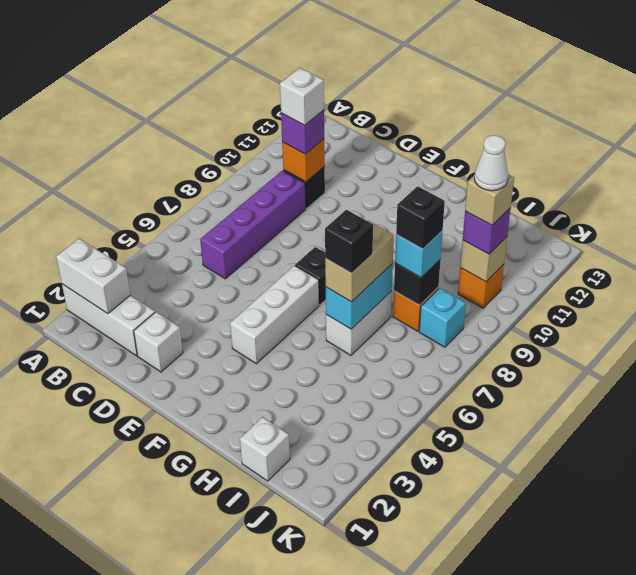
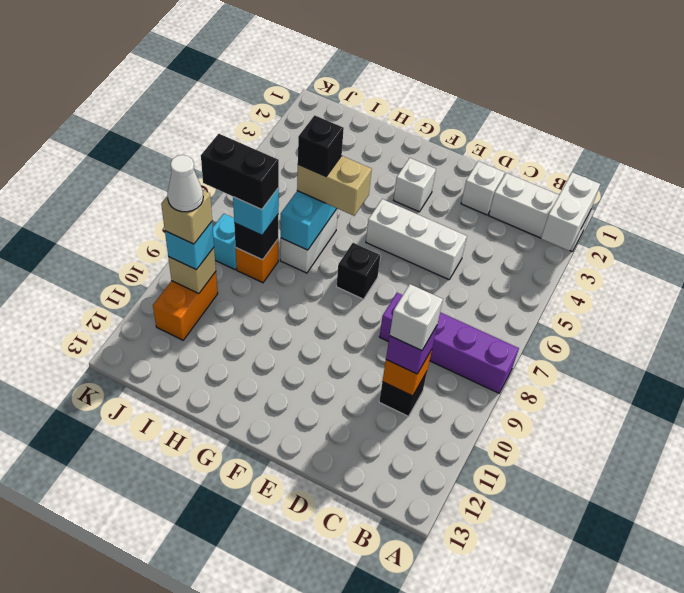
white 1x2 brick [56,238,130,314] -> white 1x2 brick turned to [541,172,600,251]
purple 1x4 brick [200,171,306,279] -> purple 1x4 brick turned to [380,293,519,393]
white 1x3 brick [230,266,319,364] -> white 1x3 brick turned to [366,199,467,280]
tan 1x2 brick [325,220,394,302] -> tan 1x2 brick turned to [297,156,372,216]
white 1x1 brick [240,417,290,481] -> white 1x1 brick moved to [394,158,436,212]
black 1x1 brick [396,186,445,249] -> black 1x2 brick [201,134,279,210]
orange 1x1 brick [458,264,504,308] -> orange 1x2 brick [153,272,218,340]
purple 1x1 brick [463,208,511,254] -> cyan 1x1 brick [165,222,214,270]

